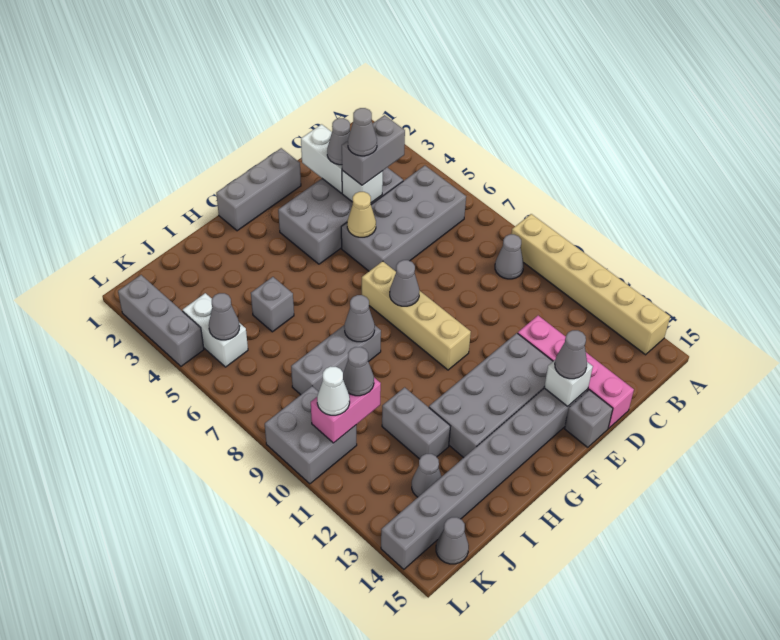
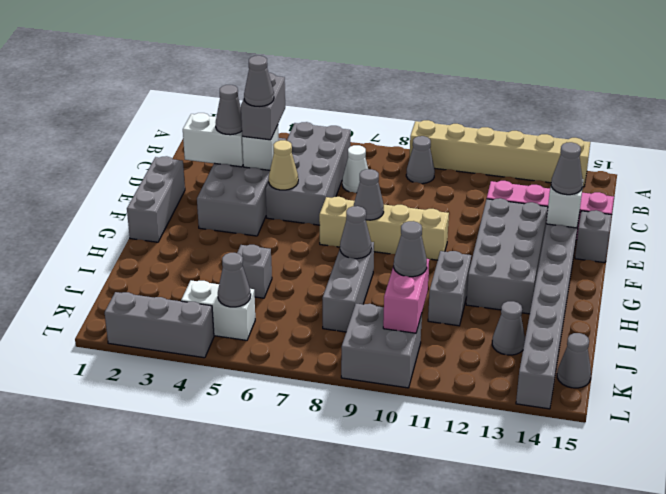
grey 1x2 brick [382,387,451,459] -> grey 1x2 brick turned to [428,251,471,326]
white 1x1 cone [317,366,350,415] -> white 1x1 cone moved to [342,145,368,193]

